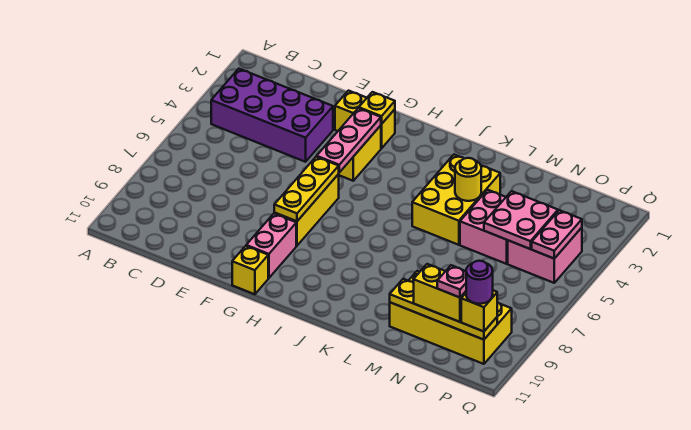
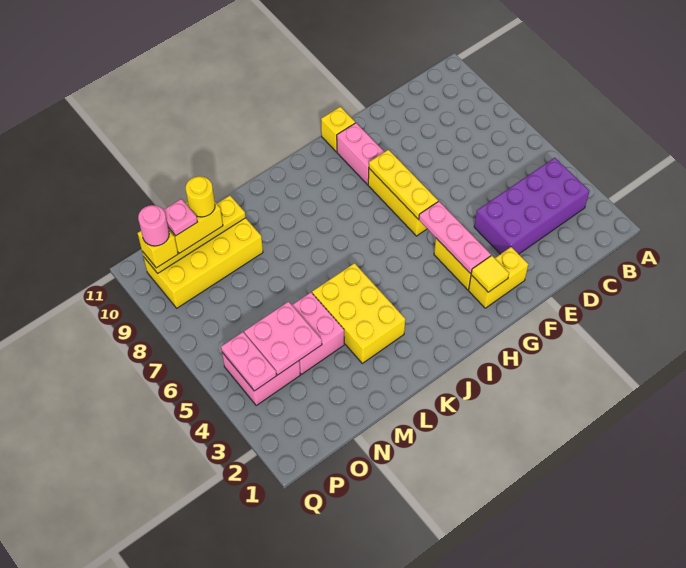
yellow 1x1 plate [359,92,395,124] -> yellow 1x1 tile [471,256,509,292]
yellow 1x1 round brick [455,158,481,201] -> yellow 1x1 round brick moved to [186,176,215,217]
purple 1x1 round brick [466,261,493,304] -> pink 1x1 round brick [138,205,169,246]

